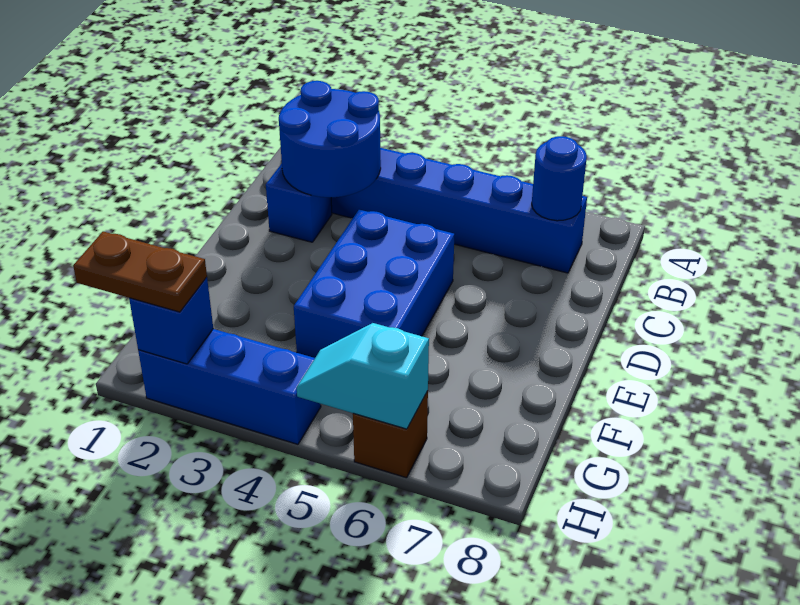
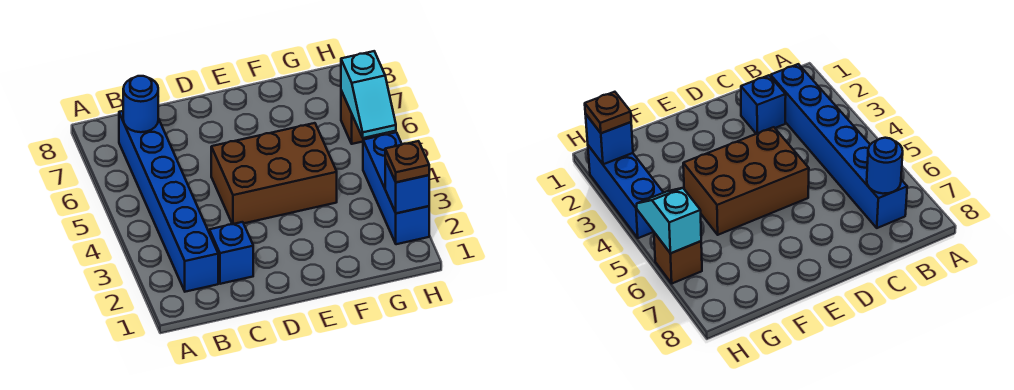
blue 2x2 round brick [279,81,381,197] -> none
blue 2x3 brick [294,210,455,358] -> brown 2x3 brick [211,123,337,224]
brown 1x2 plate [73,232,207,312] -> brown 1x1 plate [385,141,429,182]

